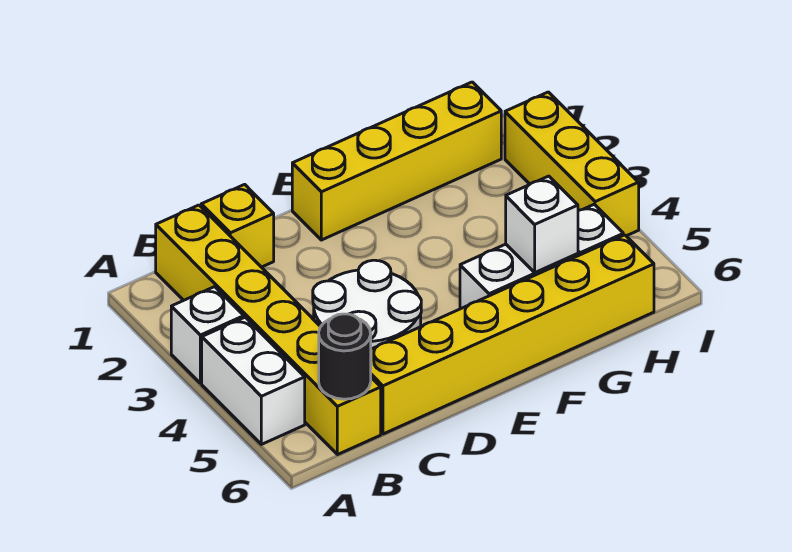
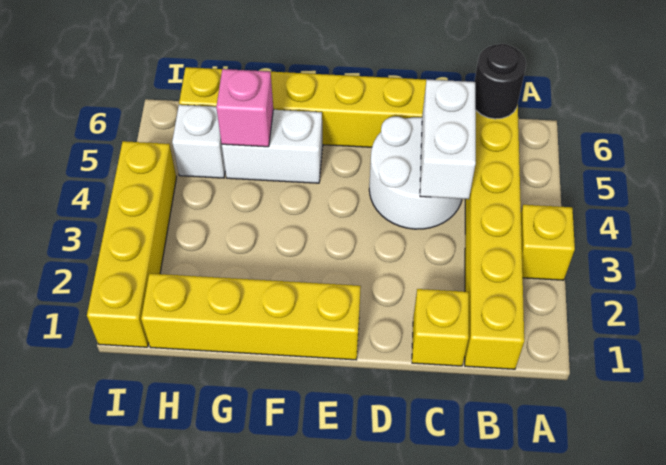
white 1x1 brick [171,287,244,383] -> yellow 1x1 brick [521,205,575,280]
white 1x2 brick [202,317,305,444] -> white 1x2 brick moved to [420,79,476,199]
white 1x1 brick [506,176,578,272] -> pink 1x1 brick [216,69,273,147]
yellow 1x3 brick [505,92,639,236] -> yellow 1x4 brick [87,141,176,347]

